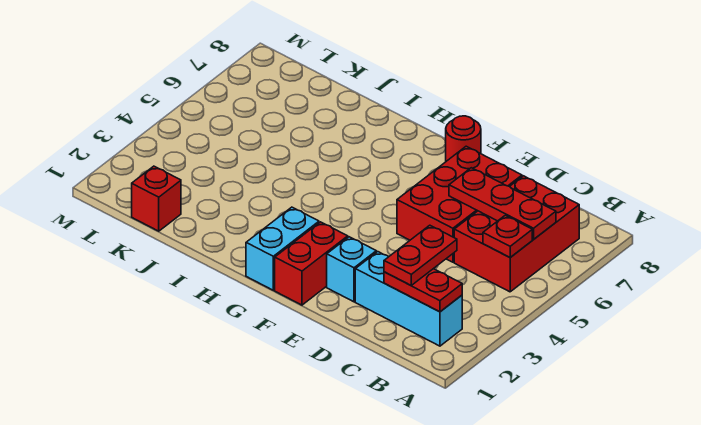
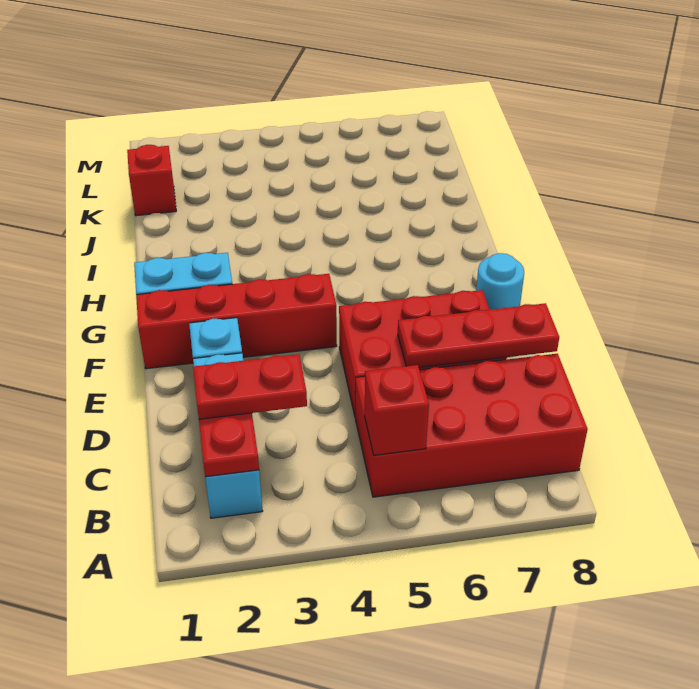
red 2x3 brick [454,176,579,292] -> red 2x4 brick [355,354,588,497]
red 1x1 plate [483,215,532,257] -> red 1x1 brick [365,365,429,455]
red 1x3 plate [449,168,556,239] -> red 1x3 plate turned to [398,303,559,368]
red 1x2 brick [275,222,348,305] -> red 1x4 brick [136,274,337,369]
red 1x1 round brick [446,116,481,161] -> cyan 1x1 round brick [476,253,524,310]

